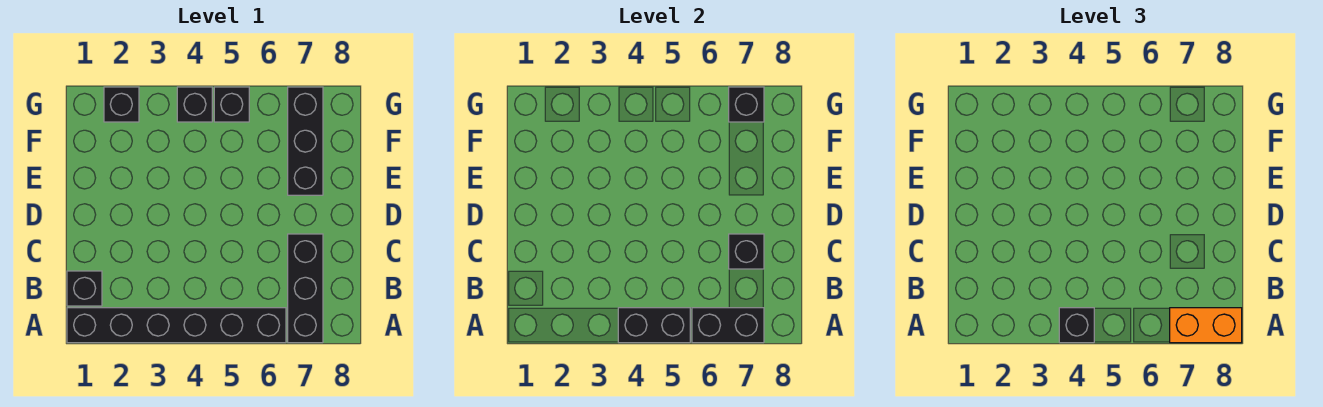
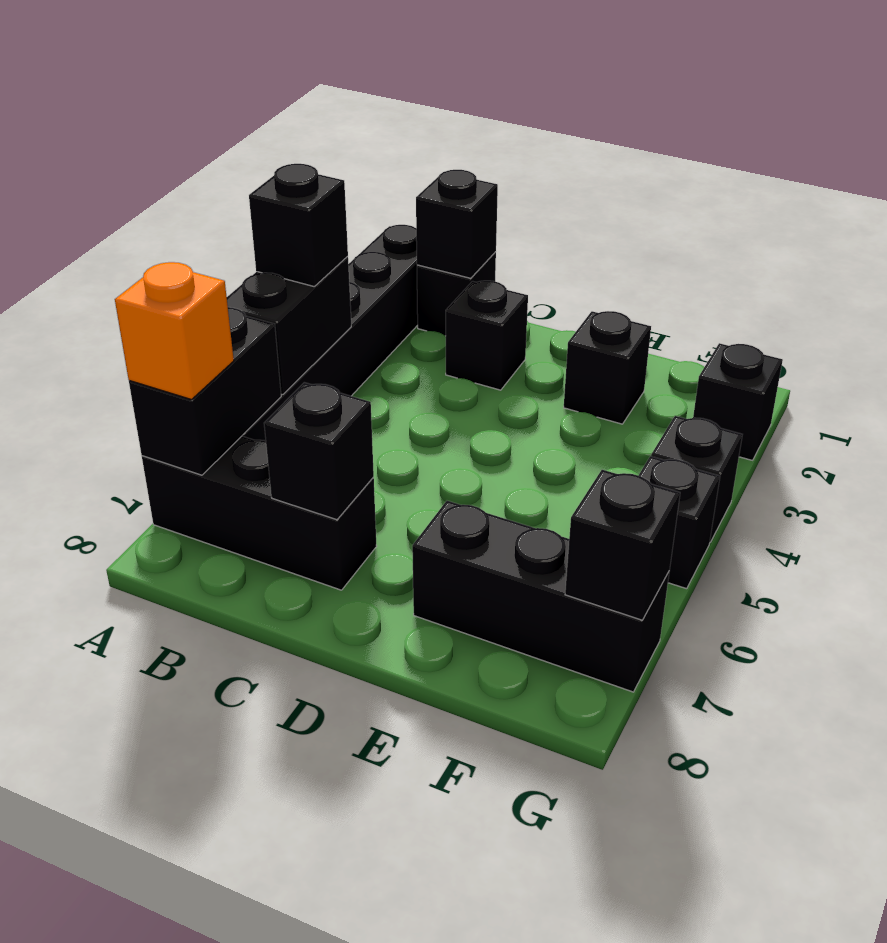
orange 1x2 brick [1170,308,1242,343] -> orange 1x1 brick [115,262,234,400]
none -> black 1x1 brick [416,170,498,278]
none -> black 1x1 brick [446,281,528,390]
none -> black 1x1 brick [564,311,651,424]

